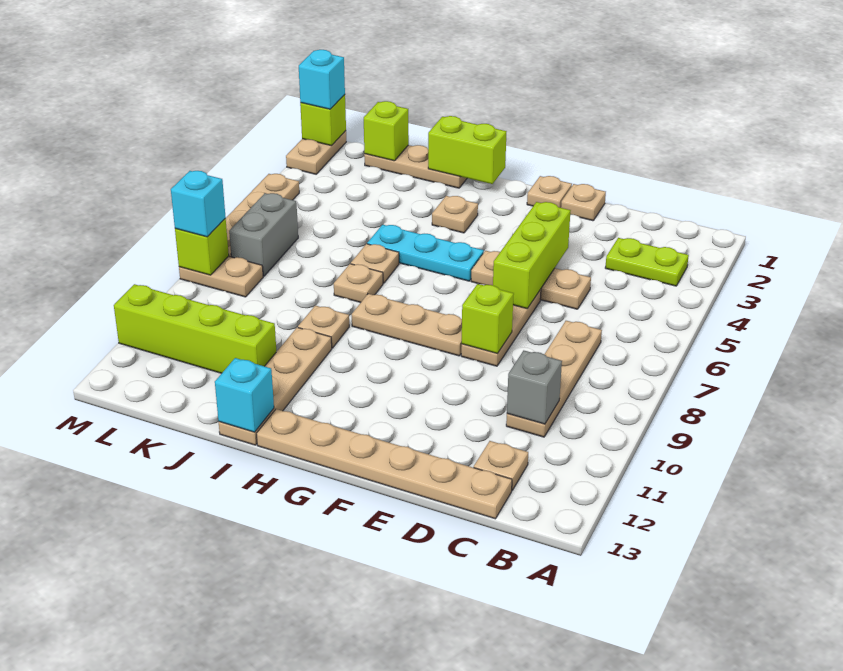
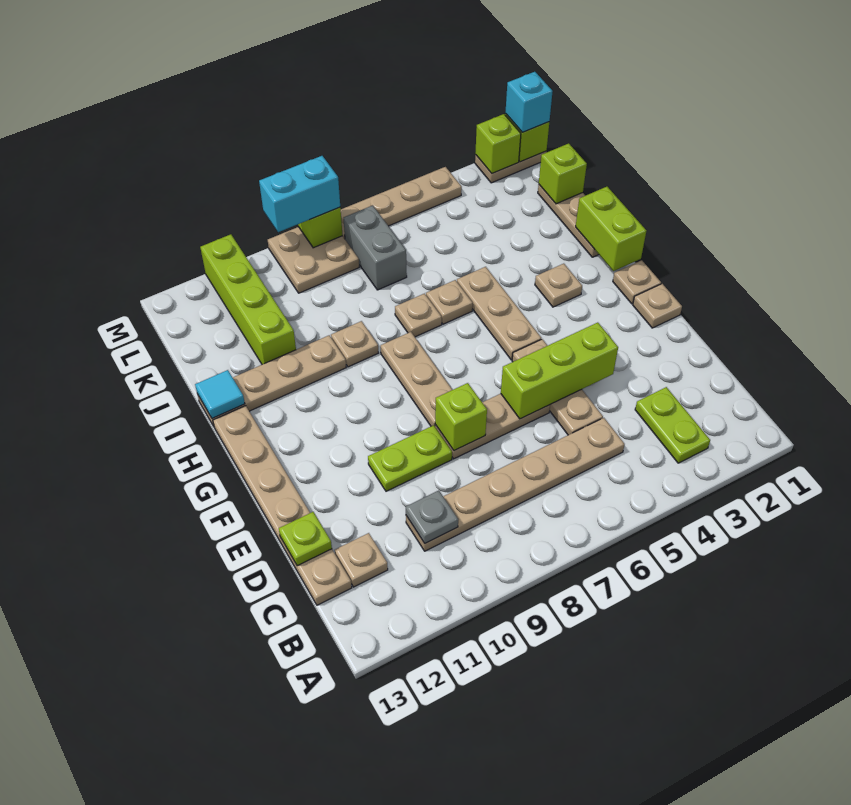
tan 1x4 plate [506,321,602,437] -> tan 1x6 plate [406,418,625,551]
grey 1x1 brick [507,351,562,424] -> grey 1x1 plate [406,491,458,543]
none -> lime 1x1 plate [279,512,332,566]
tan 1x1 plate [561,184,606,221] -> tan 1x1 plate moved to [613,260,661,304]
none -> lime 1x2 plate [368,425,452,491]
cyan 1x3 plate [367,225,484,281] -> tan 1x3 plate [457,267,541,360]
cyan 1x1 brick [215,358,274,432] -> cyan 1x1 tile [195,370,245,418]
grey 1x2 brick [229,193,298,276] -> grey 1x2 brick turned to [344,205,407,290]
tan 1x2 plate [179,256,263,297] -> tan 2x2 plate [268,227,359,293]
none -> lime 1x1 brick [475,114,521,173]
cyan 1x1 brick [171,171,226,237] -> cyan 1x2 brick [259,156,340,232]

